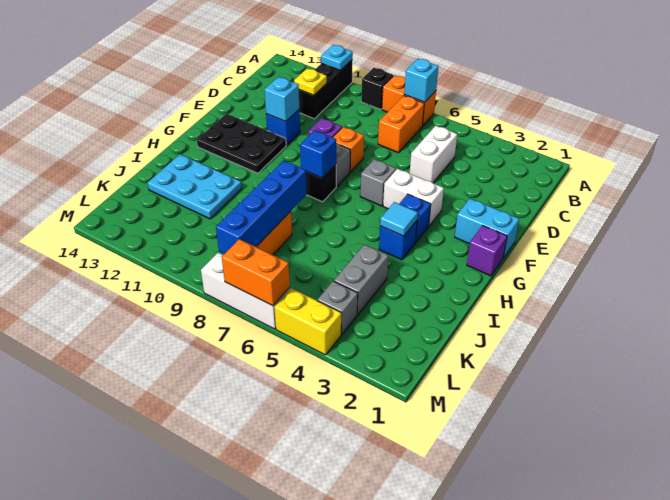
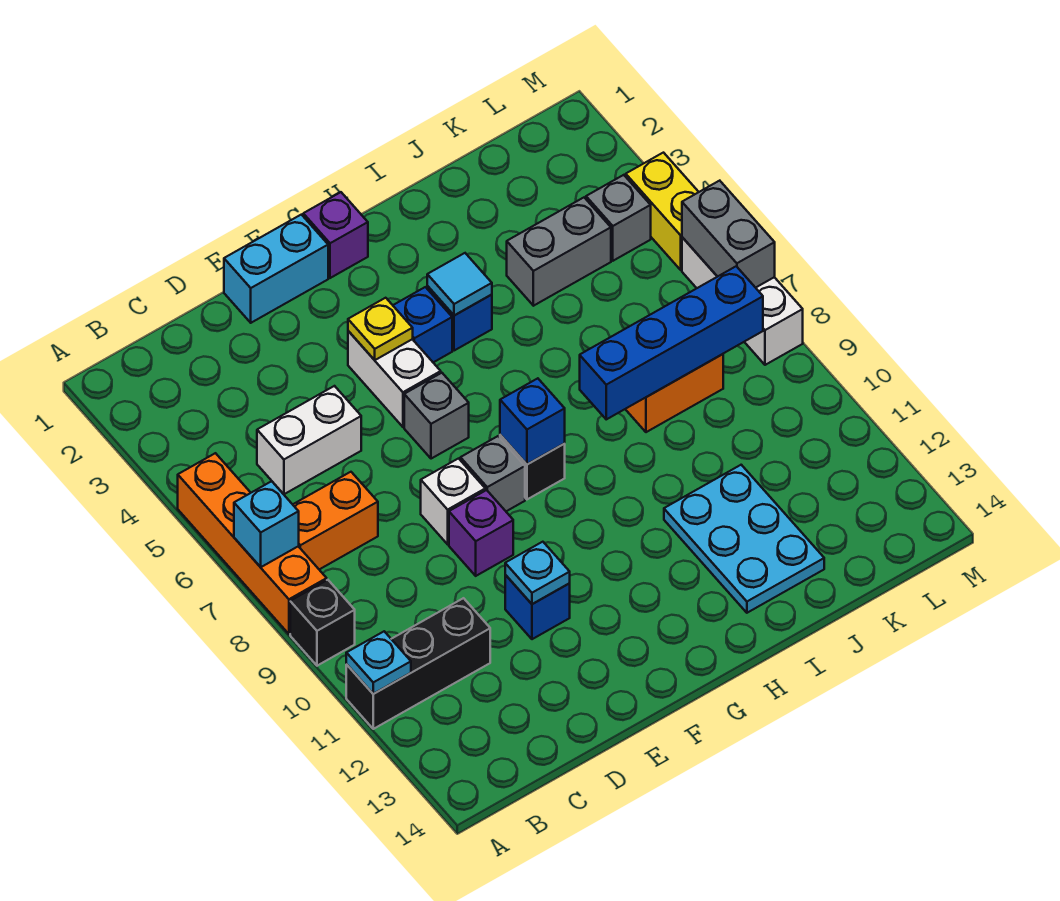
orange 1x2 brick [382,75,436,126] -> orange 1x4 brick [178,453,327,634]
yellow 1x1 plate [294,68,327,95] -> yellow 1x1 plate moved to [348,298,413,360]
orange 1x1 brick [333,127,364,172] -> white 1x1 brick [421,459,485,544]
cyan 1x1 brick [264,77,299,122] -> cyan 1x1 plate [505,542,570,604]
cyan 1x2 brick [455,199,519,258] -> cyan 1x2 brick turned to [224,215,328,323]
black 2x3 plate [197,114,286,173] -> none
orange 1x2 brick [222,239,290,306] -> grey 1x2 brick [682,181,775,288]

